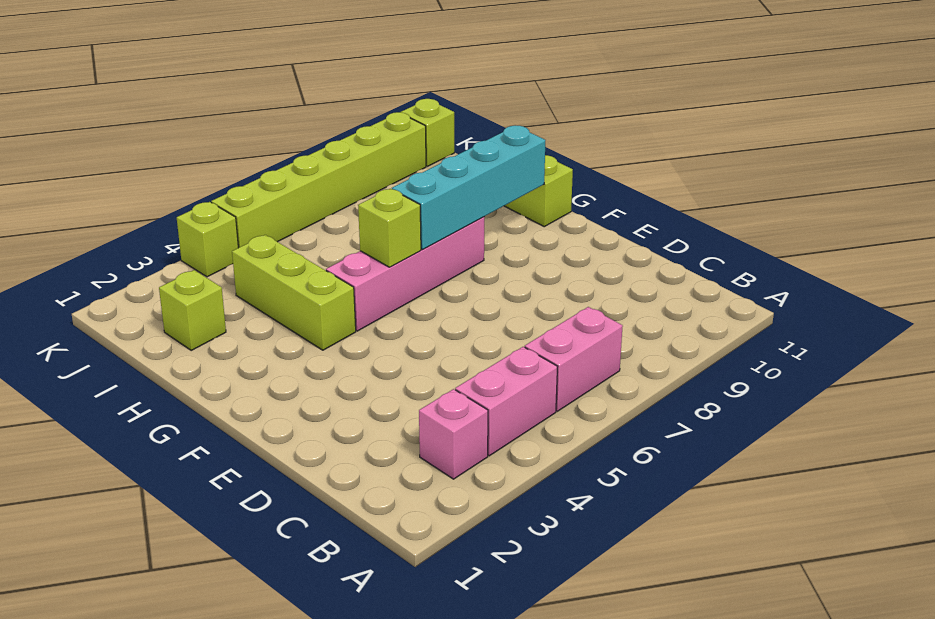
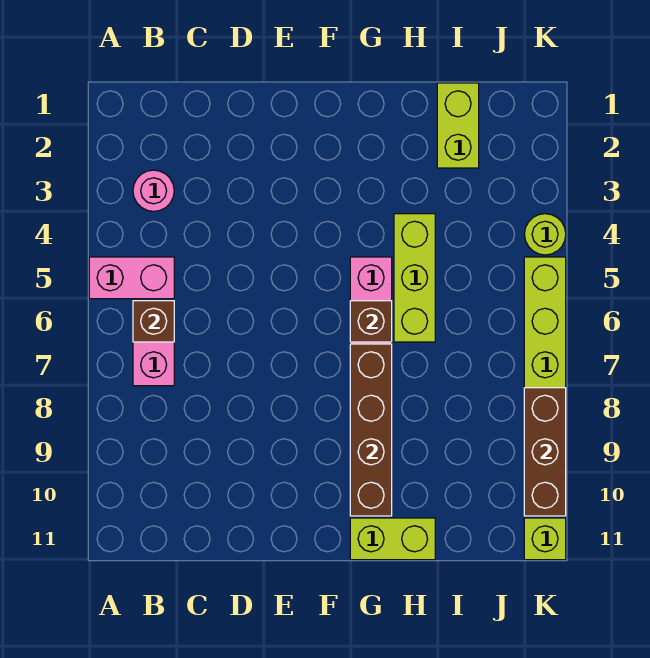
pink 1x1 brick [419,389,488,479] -> pink 1x1 round brick [133,170,174,211]
pink 1x2 brick [455,347,557,456] -> pink 1x2 brick turned to [89,257,174,299]
none -> brown 1x1 brick [133,301,174,342]
lime 1x3 brick [232,235,356,350] -> lime 1x3 brick turned to [394,214,435,342]
lime 1x1 brick [358,189,421,267] -> brown 1x1 brick [350,301,392,342]
cyan 1x4 brick [392,125,545,249] -> brown 1x4 brick [350,344,392,516]
lime 1x1 brick [159,270,226,350] -> lime 1x2 brick [437,83,479,168]
lime 1x1 brick [177,202,238,277] -> lime 1x1 round brick [524,214,566,255]
none -> brown 1x3 brick [524,388,566,516]

